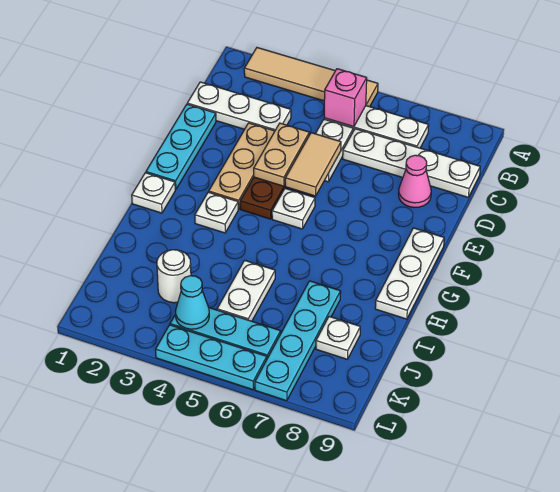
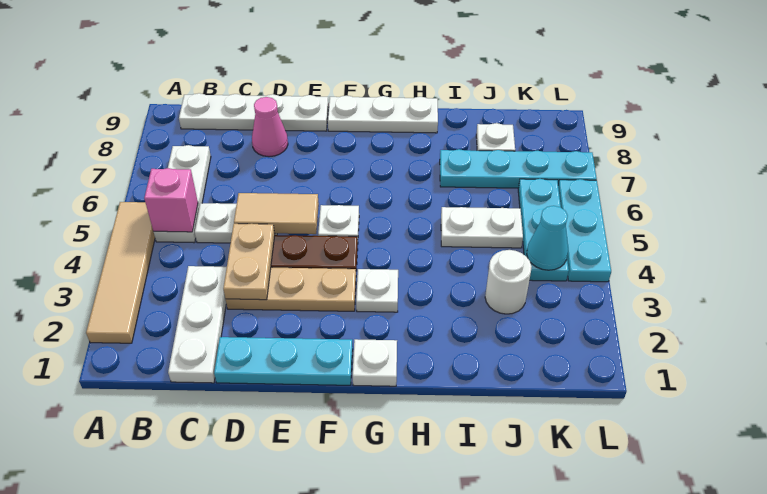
white 1x4 plate [343,129,480,197] -> white 1x4 plate turned to [179,93,329,131]
tan 1x2 plate [254,123,309,186] -> tan 1x2 plate turned to [223,224,275,300]

